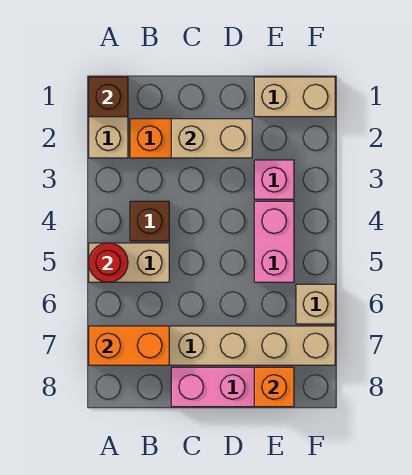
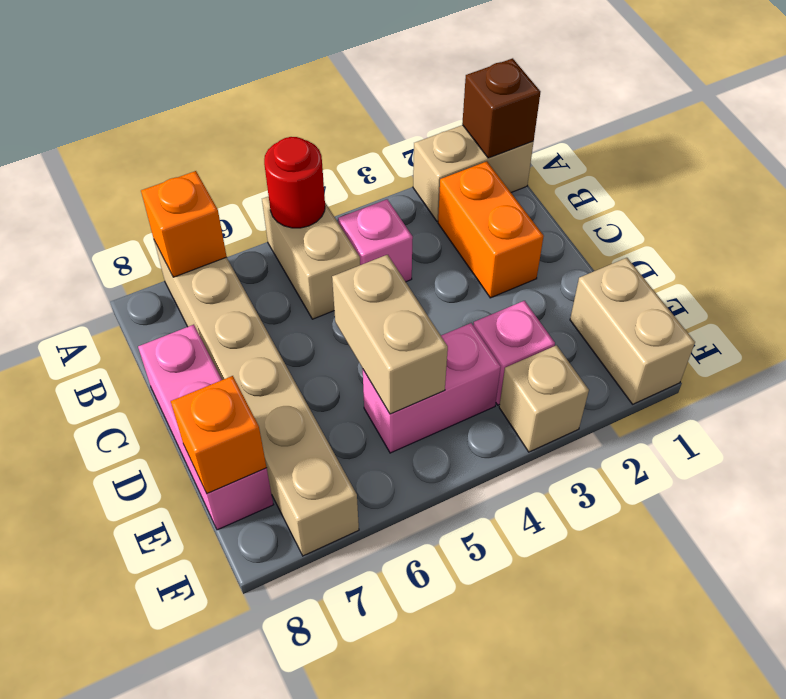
orange 1x2 brick [89,326,169,365] -> orange 1x1 brick [141,171,227,277]
brown 1x1 brick [130,201,169,241] -> pink 1x1 brick [338,199,413,282]
tan 1x2 brick [171,119,252,158] -> tan 1x2 brick moved to [332,255,448,414]
tan 1x1 brick [296,284,335,324] -> tan 1x1 brick moved to [499,345,589,452]

